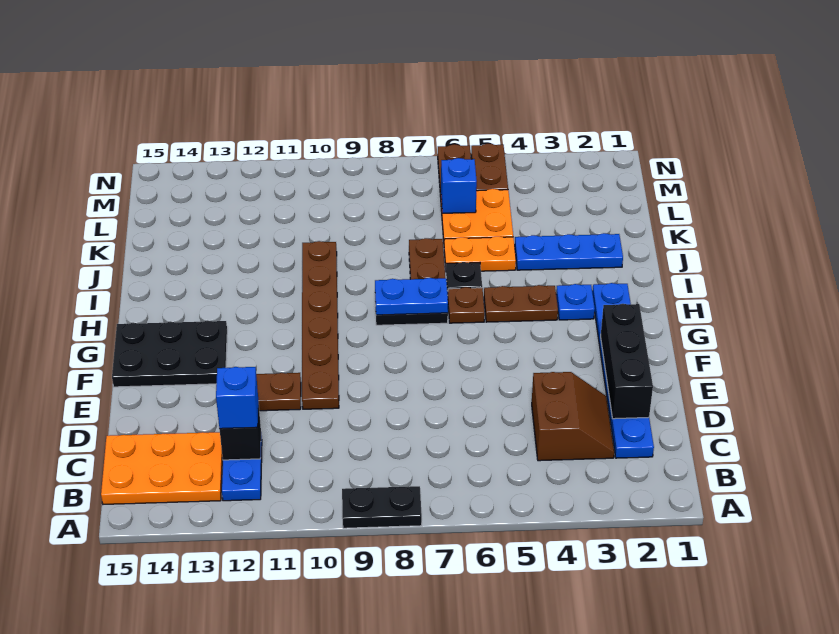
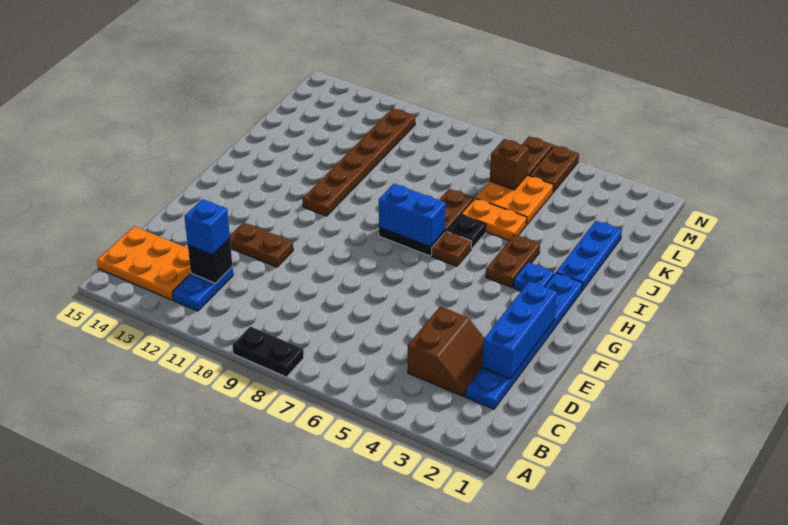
black 1x3 brick [601,304,653,419] -> blue 1x3 brick [482,281,557,379]
brown 1x6 plate [302,241,339,409] -> brown 1x6 plate moved to [303,108,415,216]
black 2x3 plate [112,321,227,387] -> none
brown 1x2 plate [484,285,558,322] -> brown 1x2 plate turned to [486,234,540,287]
blue 1x2 plate [375,278,448,315] -> blue 1x2 brick [379,184,446,247]
blue 1x3 plate [515,233,623,270] -> blue 1x3 plate turned to [556,221,622,290]
blue 1x1 brick [441,158,477,213] -> brown 1x1 brick [490,139,529,190]

